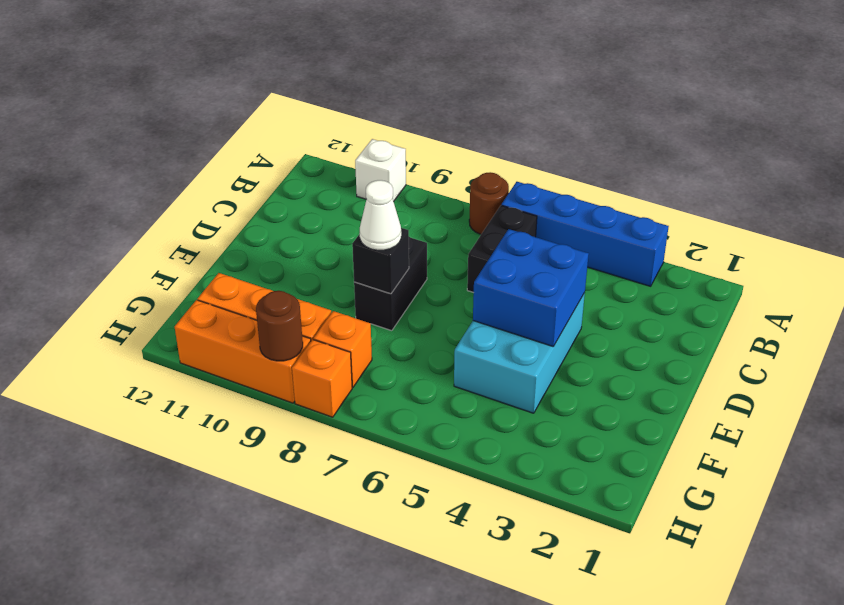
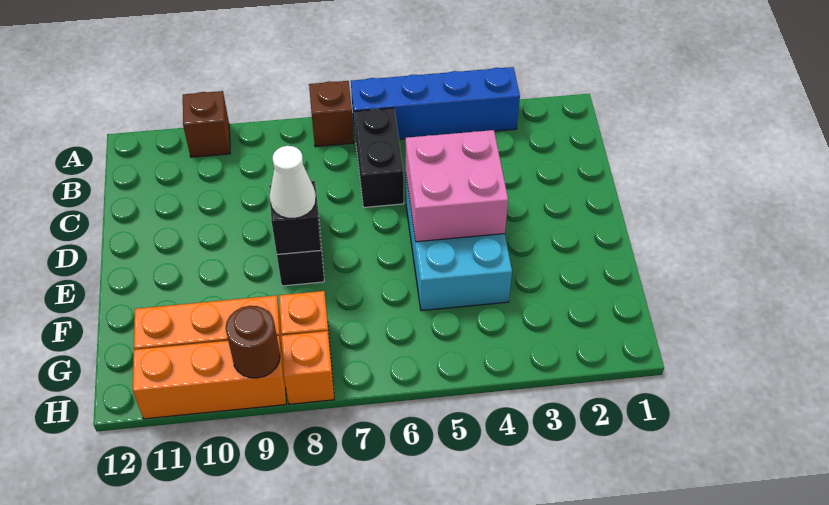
brown 1x1 round brick [469,172,509,234] -> brown 1x1 brick [309,81,354,147]
white 1x1 brick [355,139,406,201] -> brown 1x1 brick [183,91,230,157]
blue 2x2 brick [473,229,589,346] -> pink 2x2 brick [405,130,508,242]

